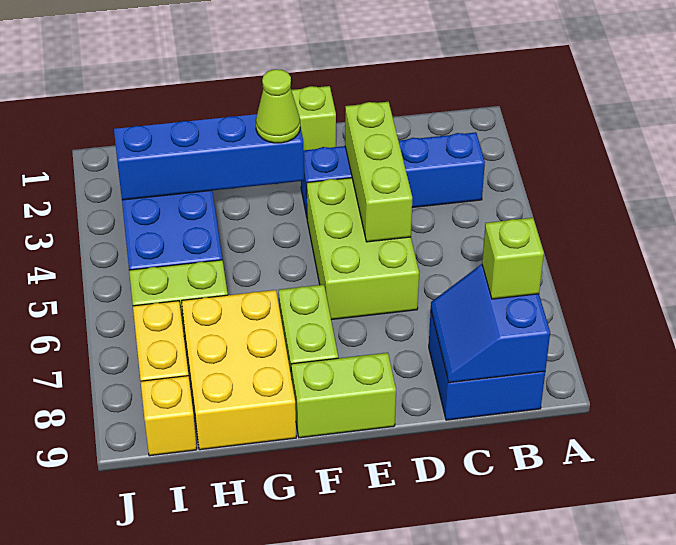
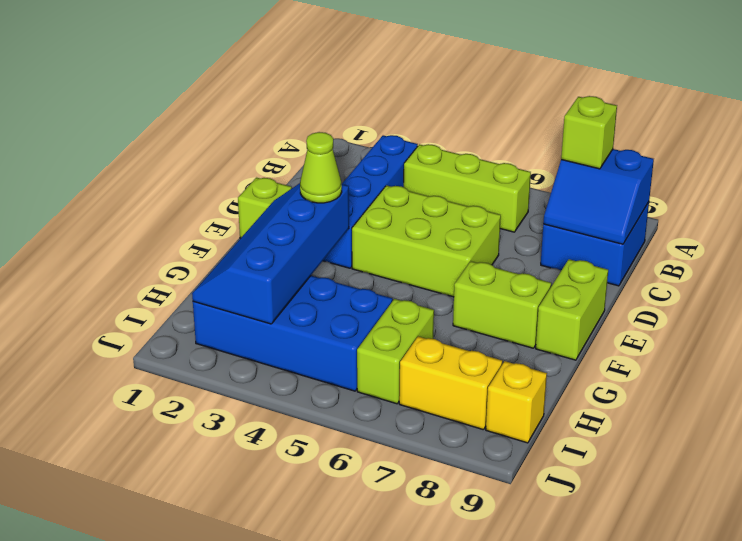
lime 1x3 brick [345,102,412,242] -> lime 1x3 brick moved to [404,144,531,232]
yellow 2x3 brick [182,290,296,450] -> none

